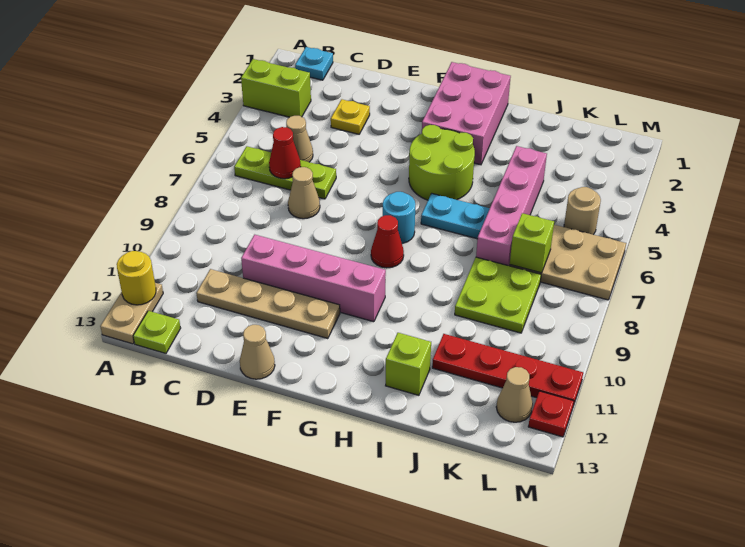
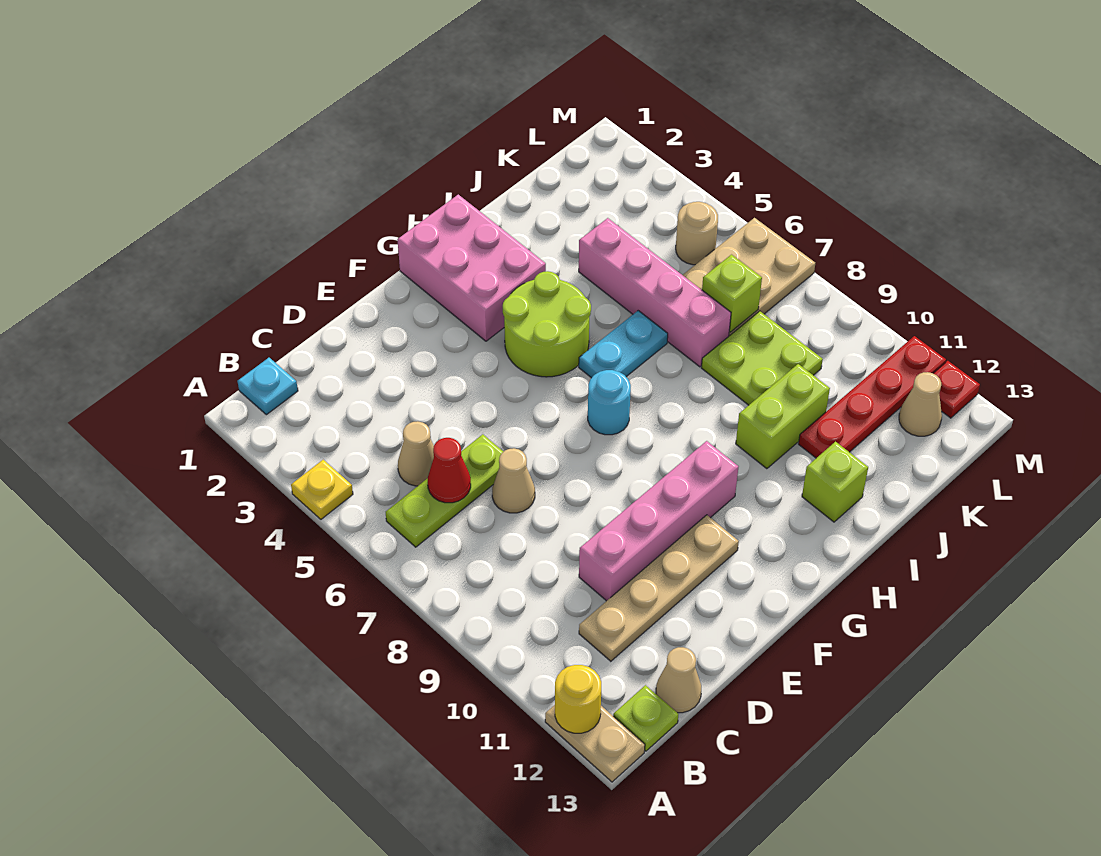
lime 1x2 brick [241,59,311,117] -> lime 1x2 brick moved to [736,364,830,469]
yellow 1x1 plate [331,99,370,134] -> yellow 1x1 plate moved to [291,460,353,519]
tan 1x1 cone [240,325,275,379] -> tan 1x1 cone moved to [656,647,701,713]
red 1x1 cone [371,215,404,268] -> none

